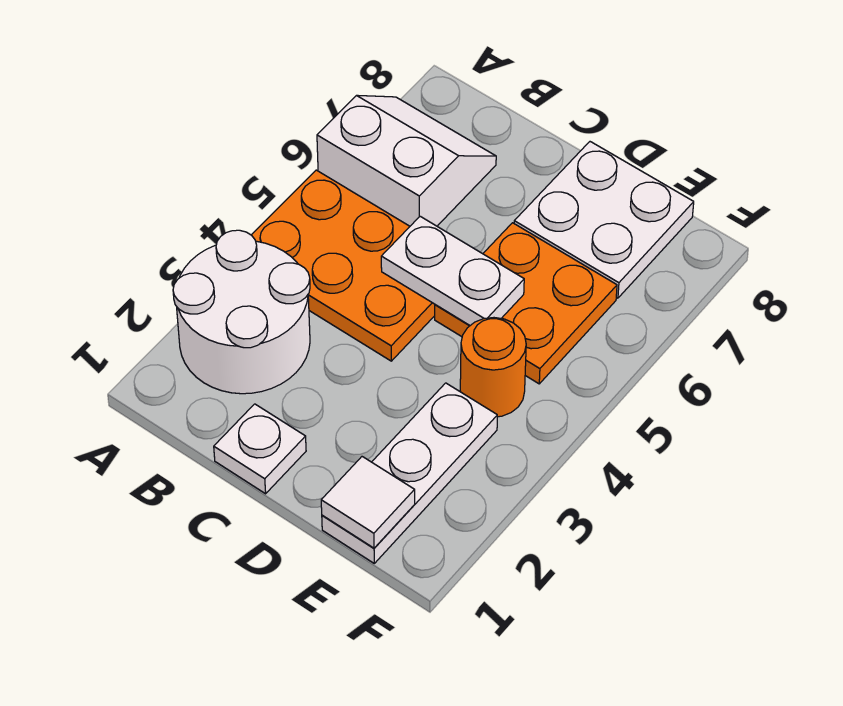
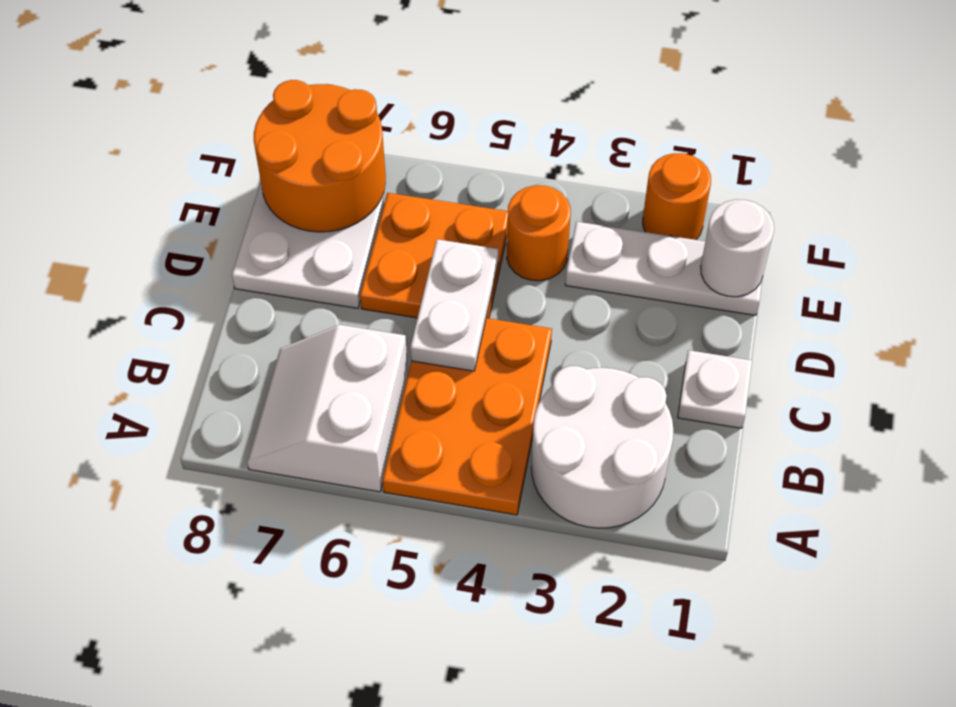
white 1x1 tile [321,457,415,548] -> white 1x1 round brick [701,199,774,297]
none -> orange 2x2 round brick [254,80,386,232]
none -> orange 1x1 round brick [643,153,711,240]

